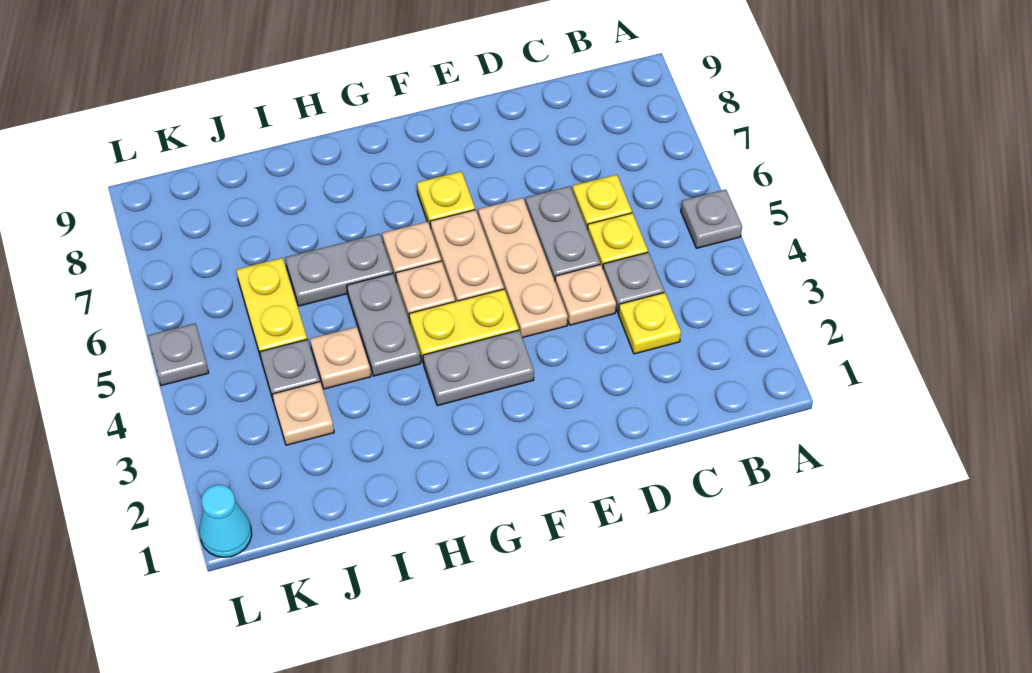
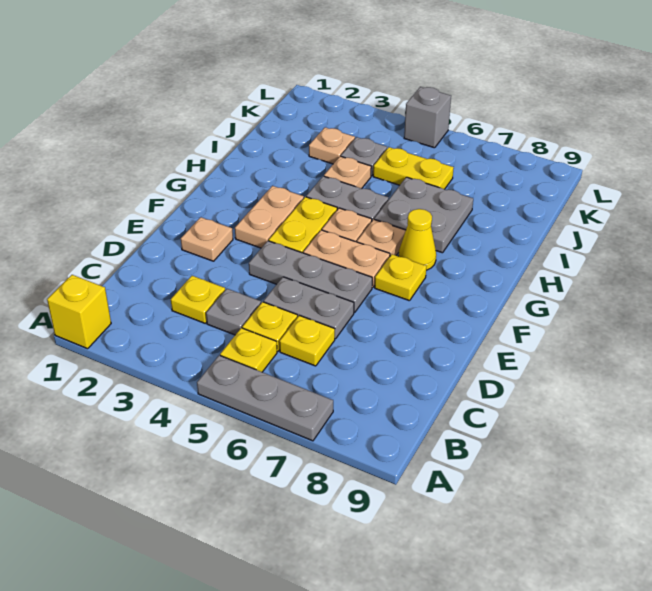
none -> yellow 1x1 brick [47,275,111,349]
grey 1x1 plate [681,189,742,248] -> grey 1x3 plate [197,355,333,441]
none -> yellow 1x1 plate [220,328,277,372]
tan 1x1 plate [555,264,616,325] -> tan 1x1 plate moved to [181,217,233,261]
tan 1x3 plate [478,198,568,338] -> grey 1x3 plate [249,241,372,313]
grey 1x2 plate [423,330,534,406] -> tan 1x2 plate [235,186,304,248]
none -> yellow 1x1 cone [399,209,436,270]
grey 1x2 plate [285,234,393,306] -> grey 2x2 plate [374,177,473,253]
cyan 1x1 cone [199,485,252,557] -> none
grey 1x1 plate [148,323,209,386] -> grey 1x1 brick [404,87,451,148]

